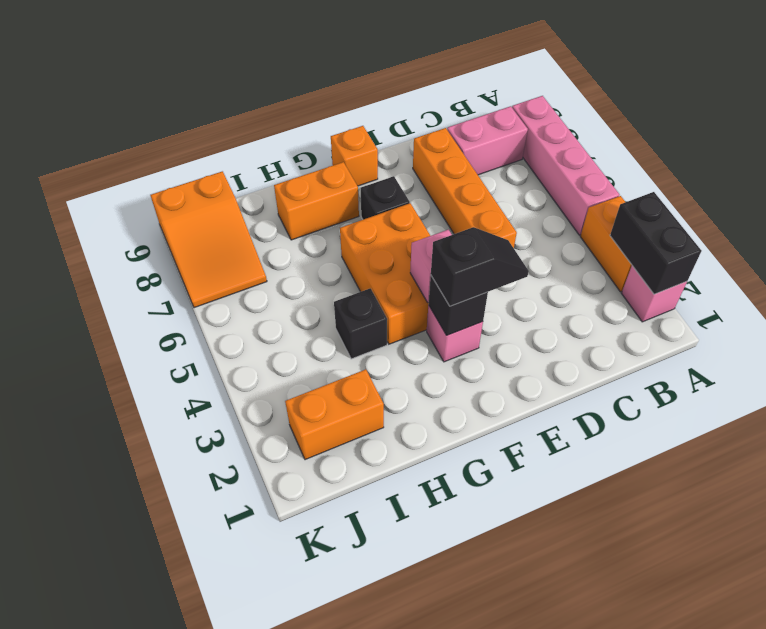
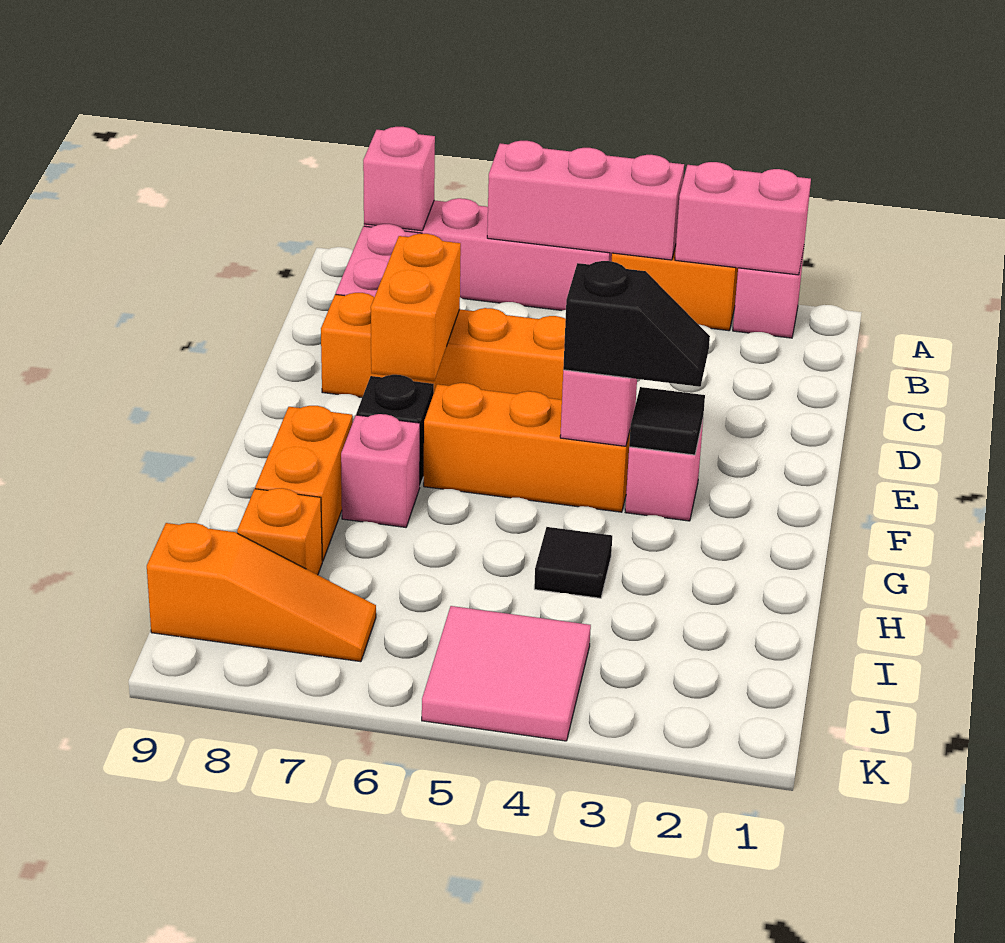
black 1x2 brick [610,192,702,294] -> pink 1x2 brick [675,162,811,275]
none -> pink 1x3 brick [487,141,684,260]
none -> pink 1x1 brick [363,127,435,231]
black 1x2 slope [431,227,529,306] -> black 1x2 slope turned to [563,261,710,387]
black 1x1 brick [429,276,488,335] -> black 1x1 tile [629,387,705,455]
orange 2x3 brick [340,203,430,344] -> orange 1x3 brick [424,383,630,512]
orange 1x1 brick [331,126,378,186] -> orange 1x1 brick moved to [237,488,322,575]
none -> pink 1x1 brick [341,414,420,527]
black 1x1 brick [334,288,387,359] -> black 1x1 tile [534,527,612,598]
orange 1x2 brick [285,369,384,460] -> orange 1x2 brick moved to [371,234,461,381]
none -> pink 2x2 tile [422,606,591,741]
orange 2x3 slope [150,171,267,308] -> orange 1x3 slope [147,523,376,662]

